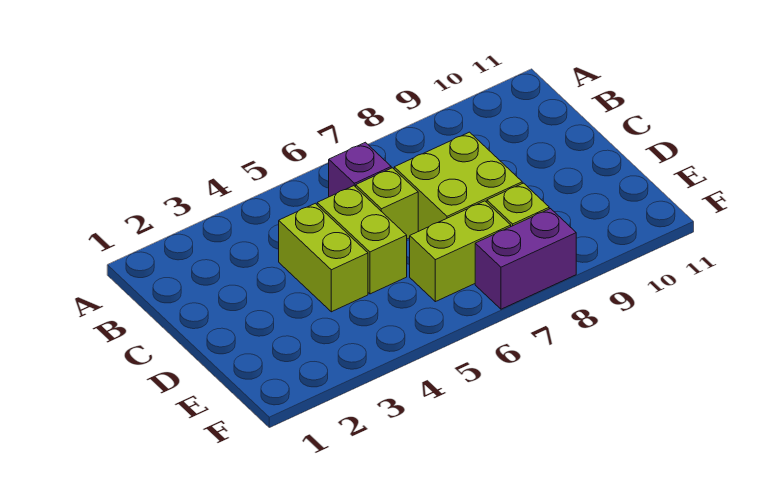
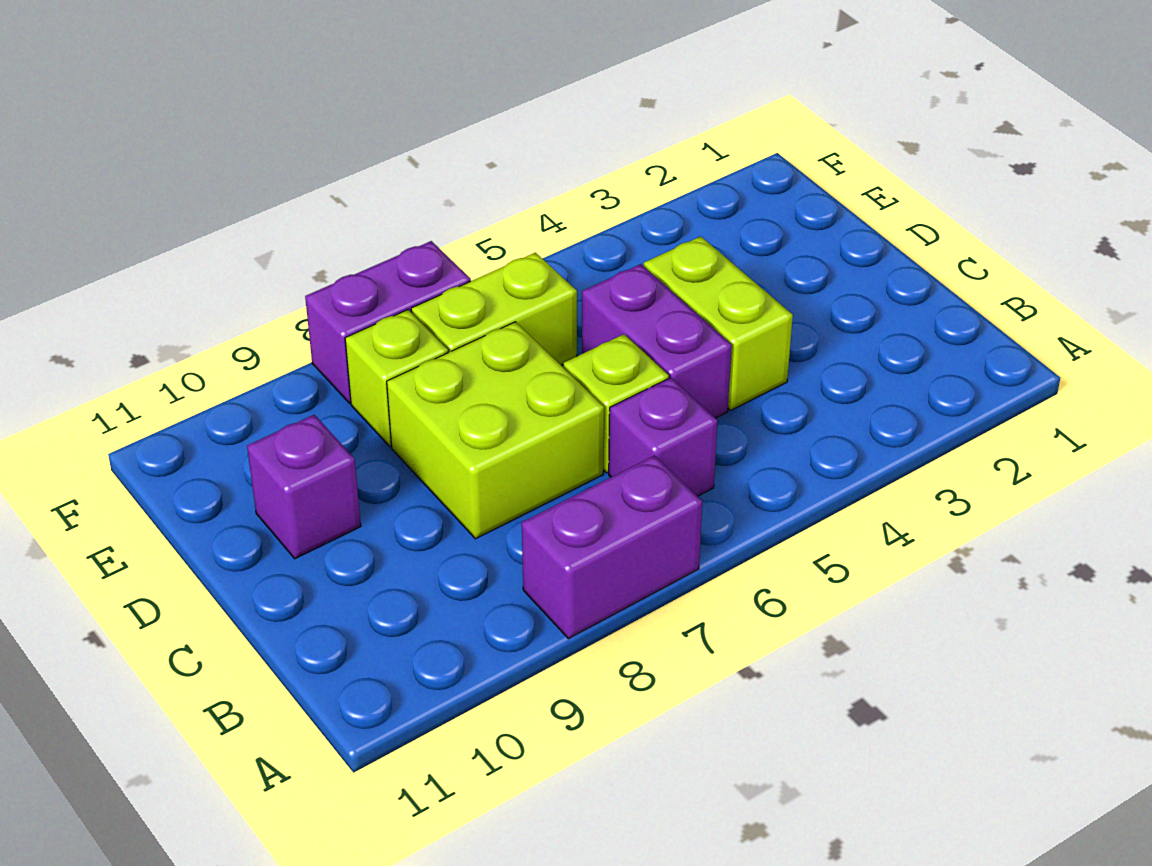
none -> purple 1x2 brick [522,455,702,639]
lime 1x2 brick [317,186,407,294] -> purple 1x2 brick [582,264,732,418]
none -> purple 1x1 brick [247,415,361,559]

